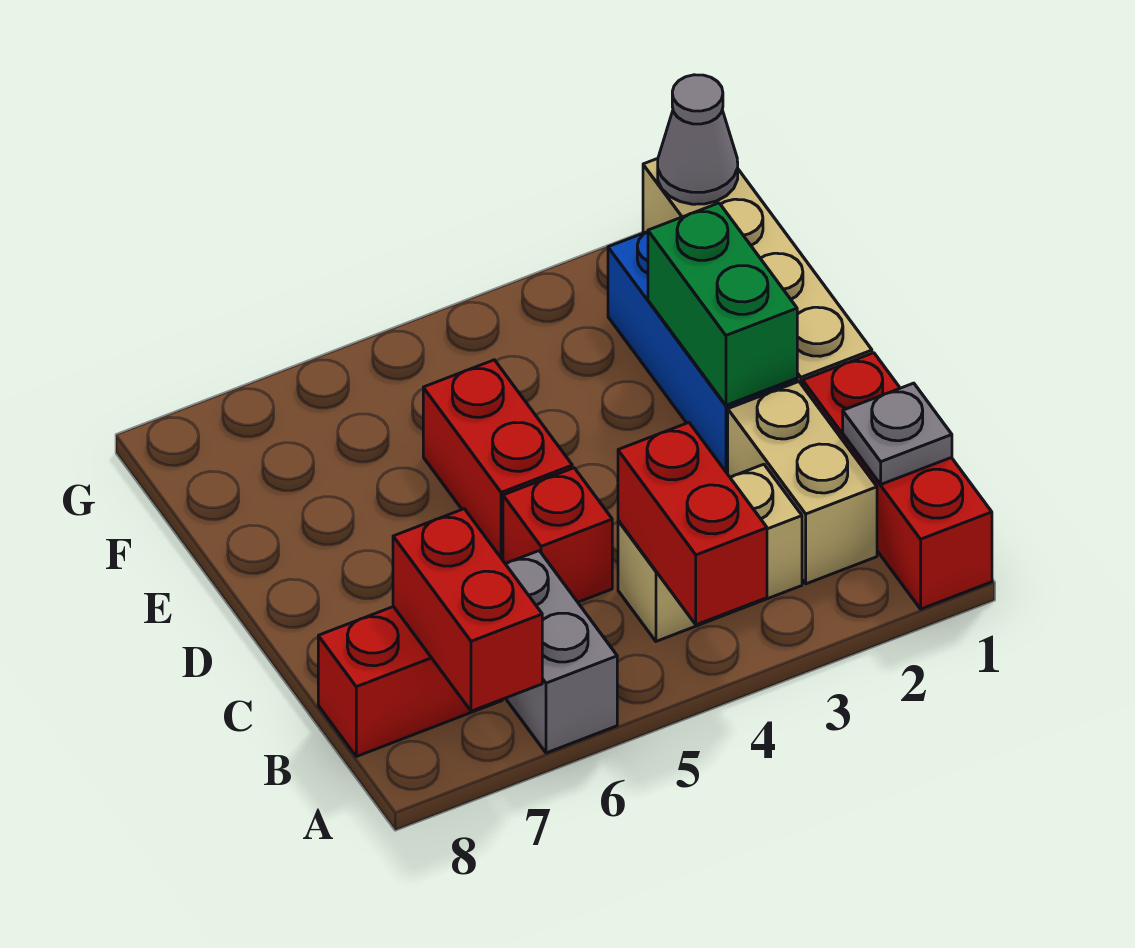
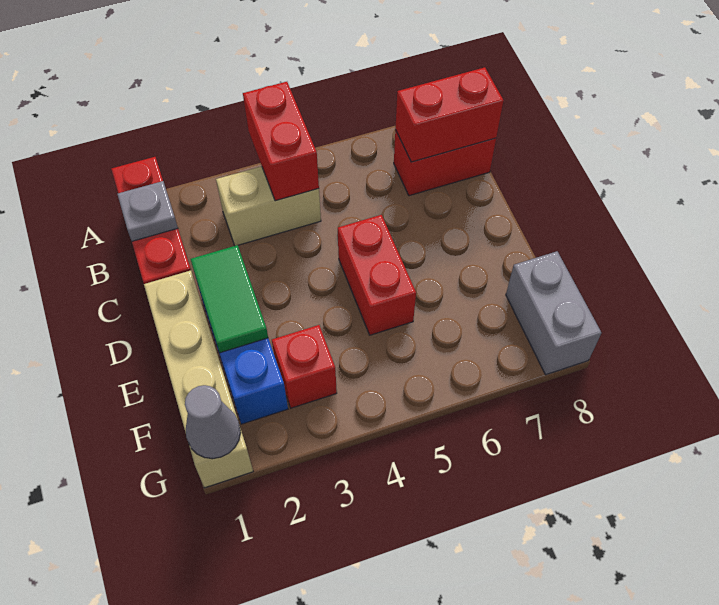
grey 1x2 brick [506,551,617,753] -> grey 1x2 brick moved to [506,251,601,374]
red 1x2 brick [393,509,542,711] -> red 1x2 brick turned to [395,67,504,162]
tan 1x2 brick [728,382,877,584] -> none
red 1x1 brick [503,468,612,602] -> red 1x1 brick moved to [272,325,337,408]
green 1x2 brick [648,203,797,405] -> green 1x2 tile [191,245,268,353]

